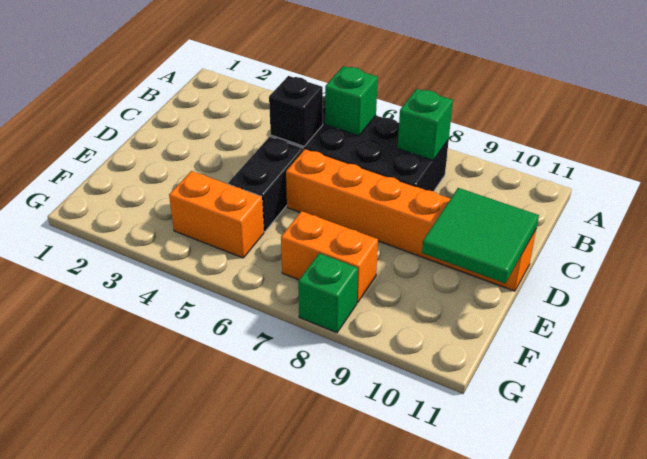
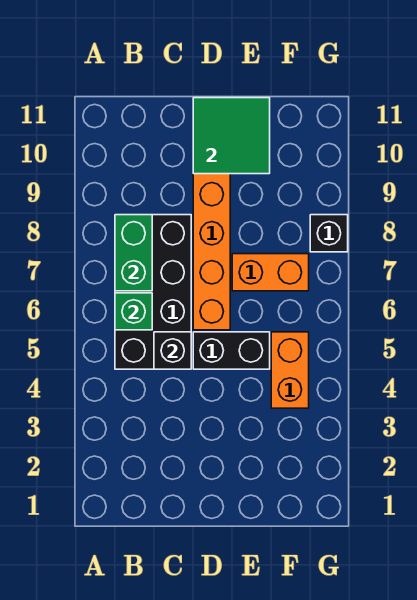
green 1x1 brick [398,89,453,160] -> green 1x2 brick [115,215,152,291]
orange 1x2 brick [281,211,378,303] -> orange 1x2 brick turned to [232,254,309,291]
green 1x1 brick [298,253,358,333] -> black 1x1 brick [310,215,348,252]

